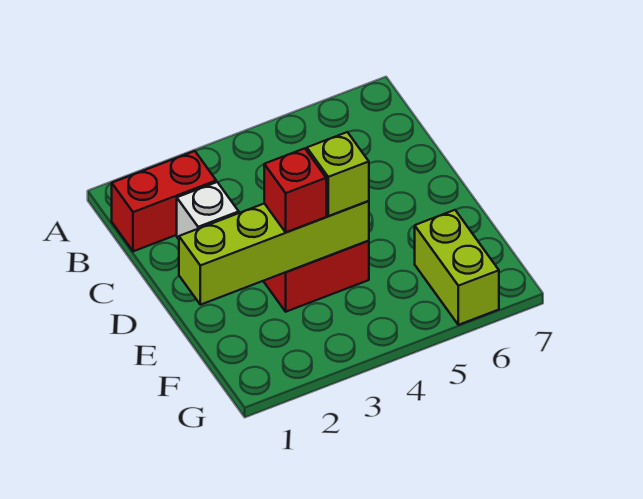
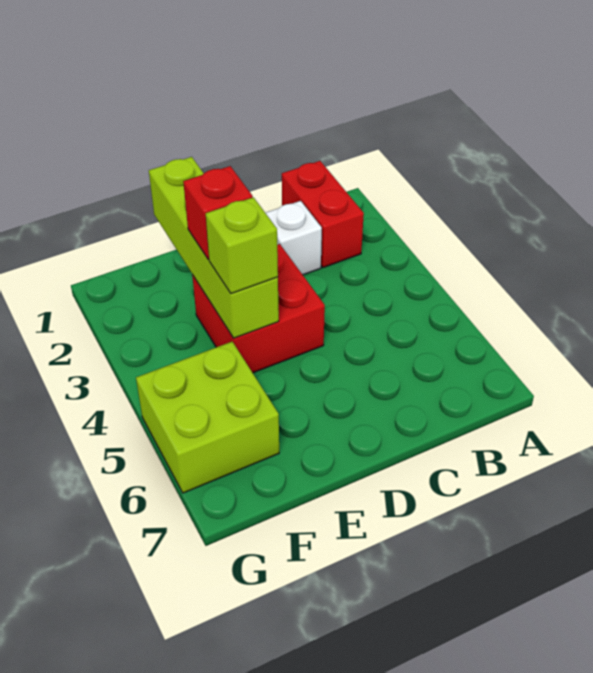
lime 1x2 brick [415,210,499,325] -> lime 2x2 brick [136,342,279,493]

